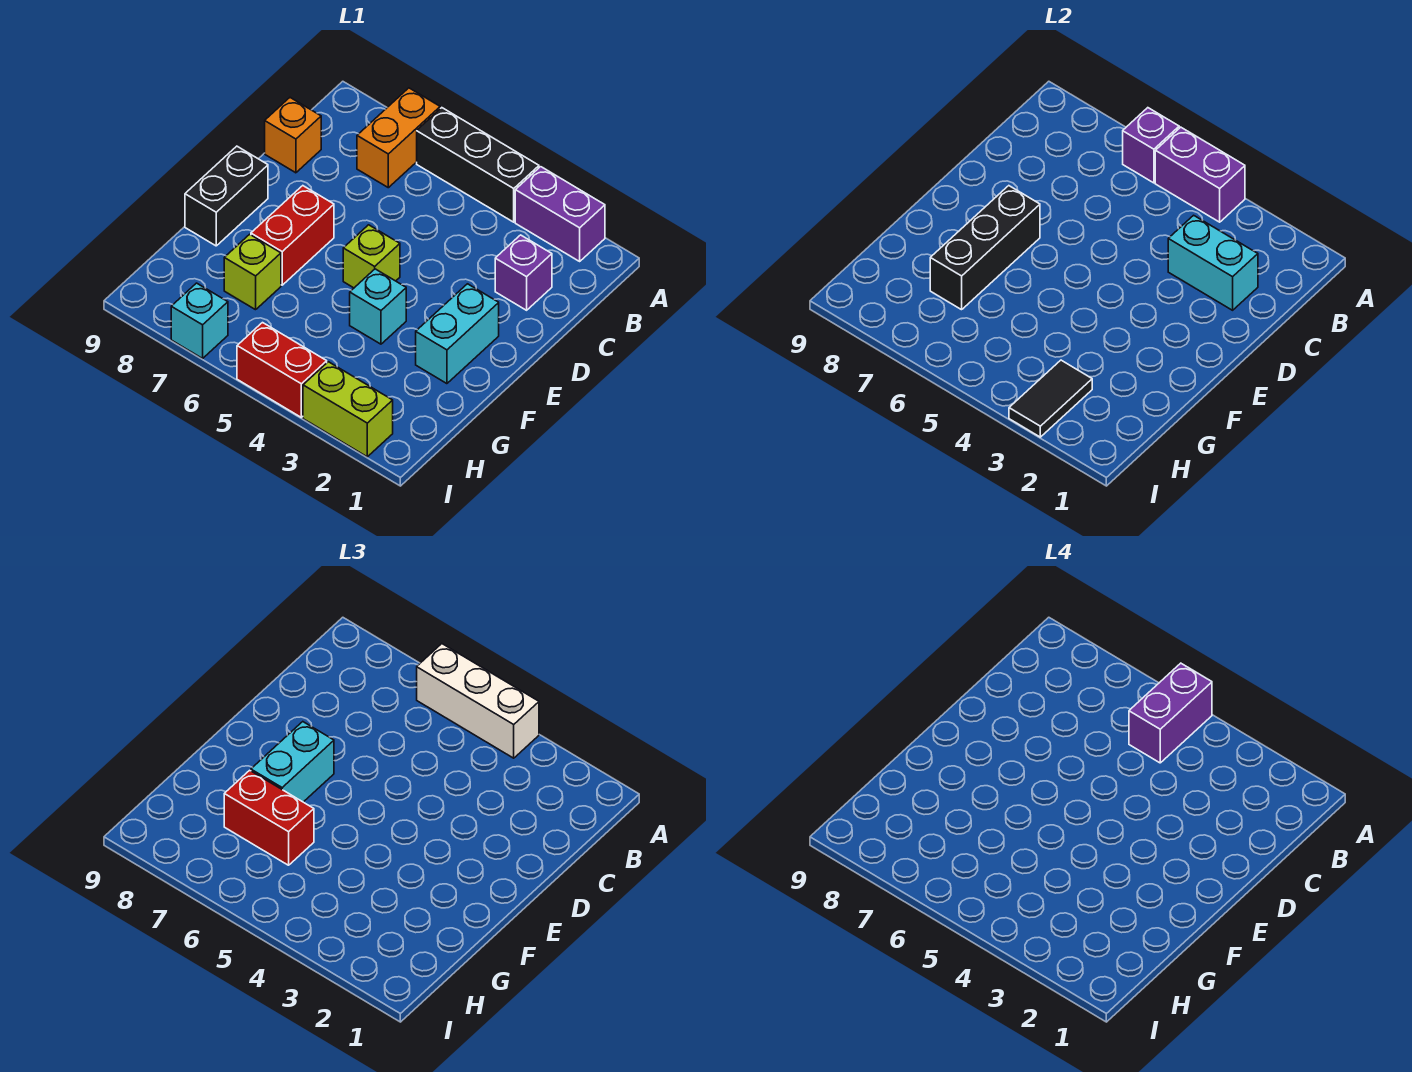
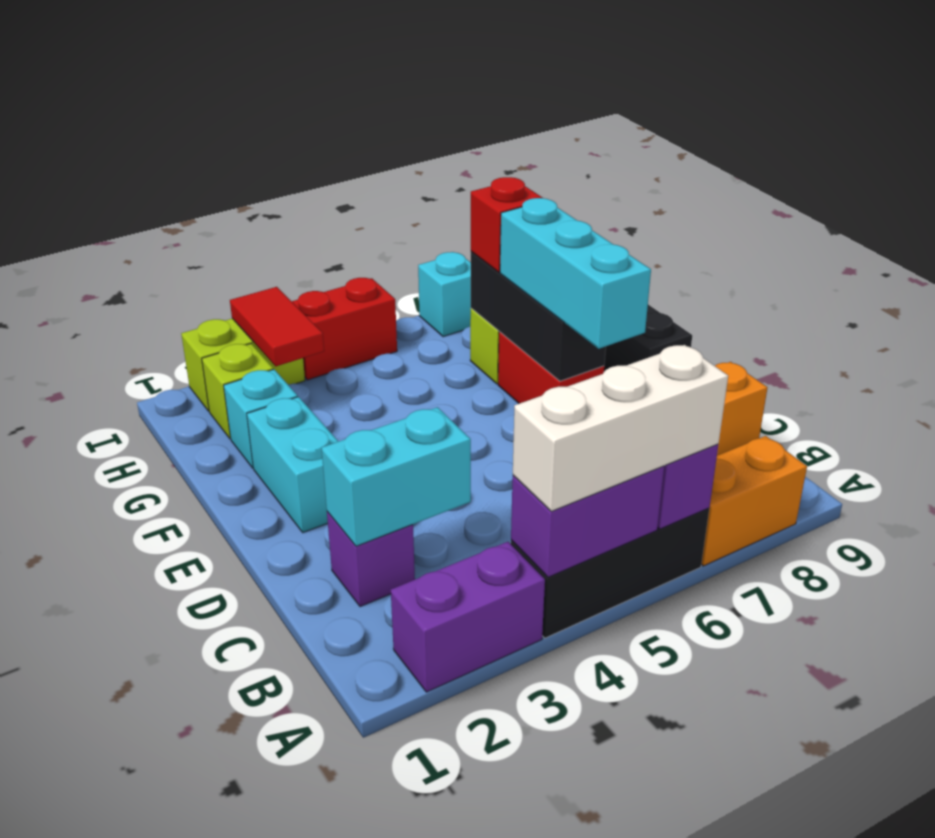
purple 1x2 brick [1129,663,1212,763] -> none
orange 1x2 brick [357,88,440,188] -> orange 1x2 brick turned to [701,436,807,566]
lime 1x1 brick [343,225,400,288] -> lime 1x1 brick moved to [202,344,273,439]
cyan 1x2 brick [251,722,334,802] -> cyan 1x3 brick [500,198,651,349]
cyan 1x1 brick [350,269,406,344] -> cyan 1x1 brick moved to [224,369,298,468]
red 1x2 brick [224,770,314,865] -> red 1x1 brick [471,177,542,272]
black 1x2 tile [1009,360,1092,437] -> red 1x2 tile [230,287,324,366]

